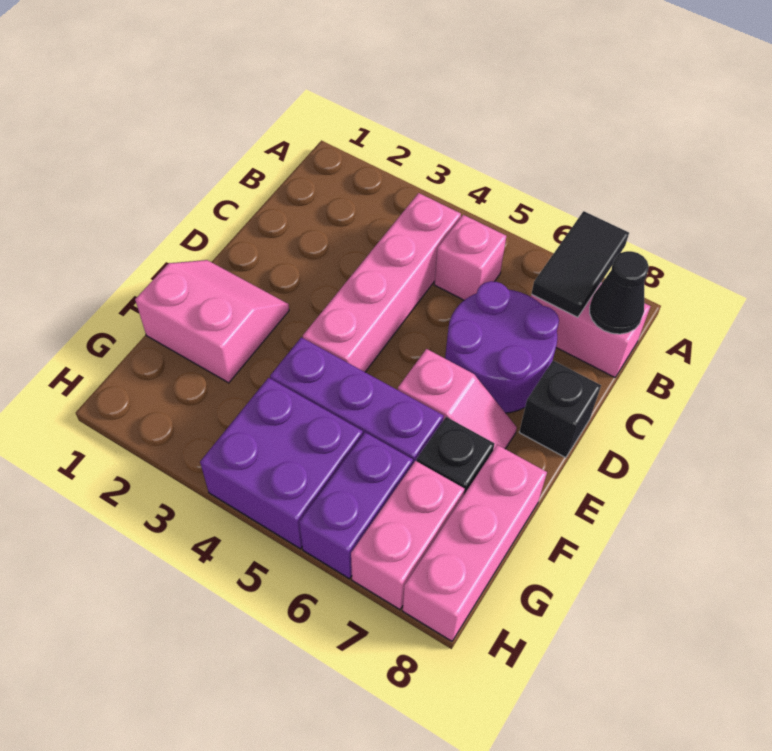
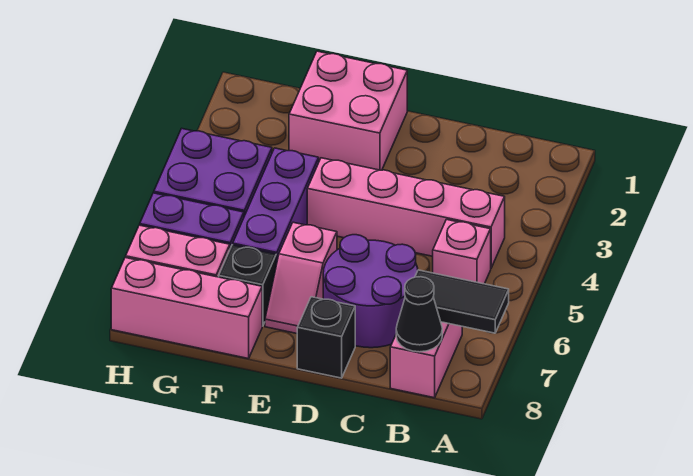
pink 2x2 slope [135,260,289,383] -> pink 2x2 brick [289,51,407,170]

